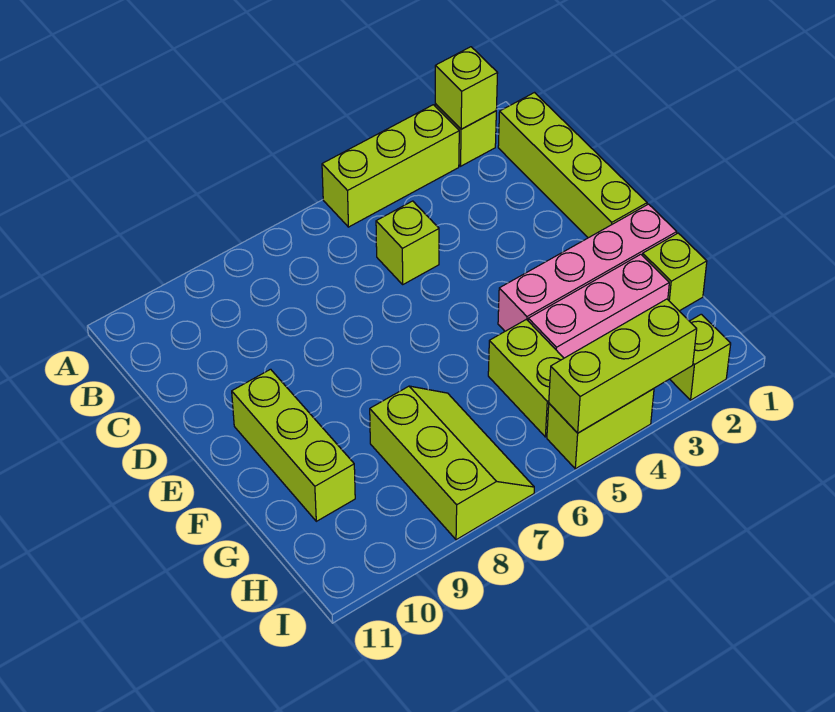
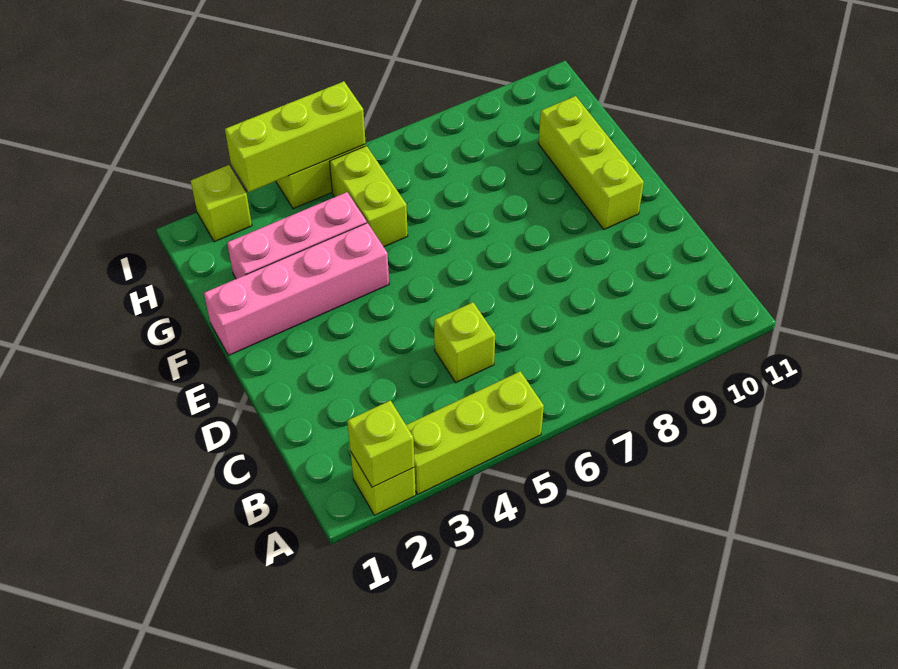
lime 1x4 brick [498,93,647,238] -> none
lime 1x1 brick [643,233,707,311] -> none
lime 2x3 slope [370,386,534,540] -> none

